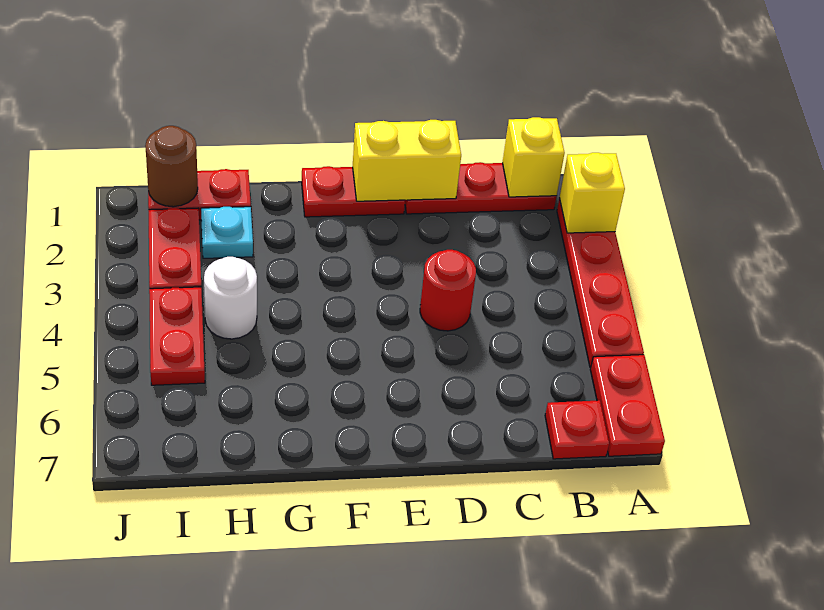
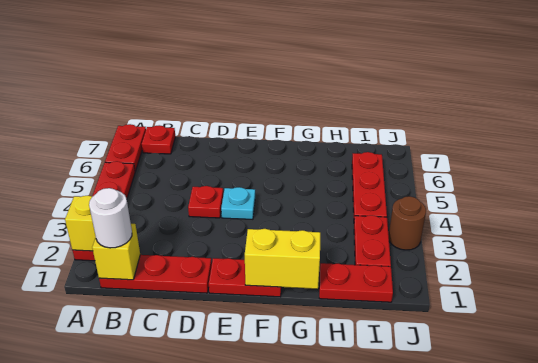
yellow 1x2 brick [353,120,461,201] -> yellow 1x2 brick moved to [245,229,320,289]
red 1x1 round brick [420,250,476,331] -> red 1x1 plate [188,186,223,218]
cyan 1x1 plate [201,207,253,258] -> cyan 1x1 plate moved to [221,187,255,219]
white 1x1 round brick [204,257,257,339] -> white 1x1 round brick moved to [89,188,132,248]
brown 1x1 round brick [145,126,198,207] -> brown 1x1 round brick moved to [389,196,426,250]
red 1x2 plate [149,287,205,385] -> red 1x3 plate [352,152,387,219]

